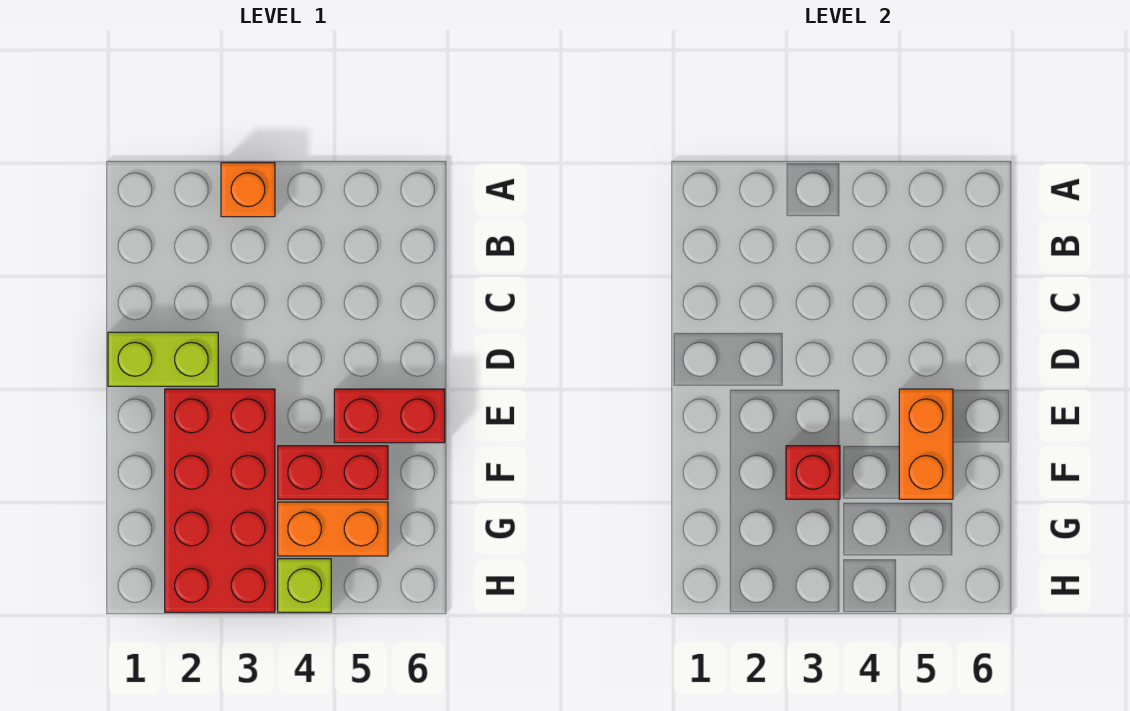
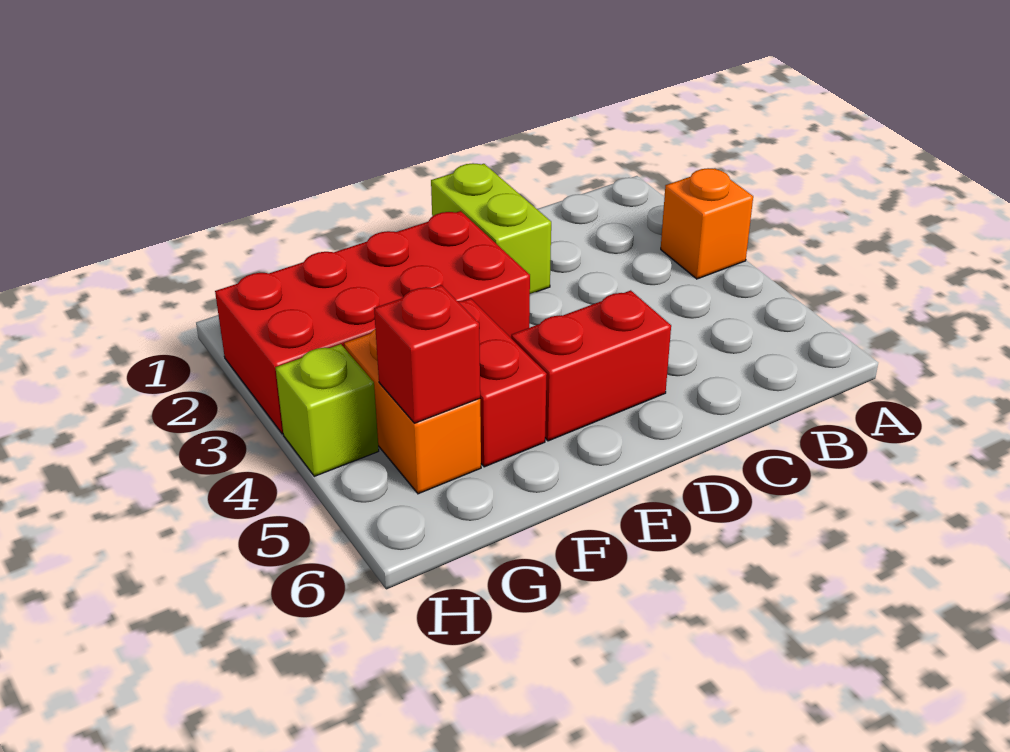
red 1x2 brick [334,389,445,443] -> red 1x2 brick turned to [511,290,671,441]
orange 1x2 brick [899,389,953,499] -> none
red 1x1 brick [786,446,840,499] -> red 1x1 brick moved to [374,285,480,423]

